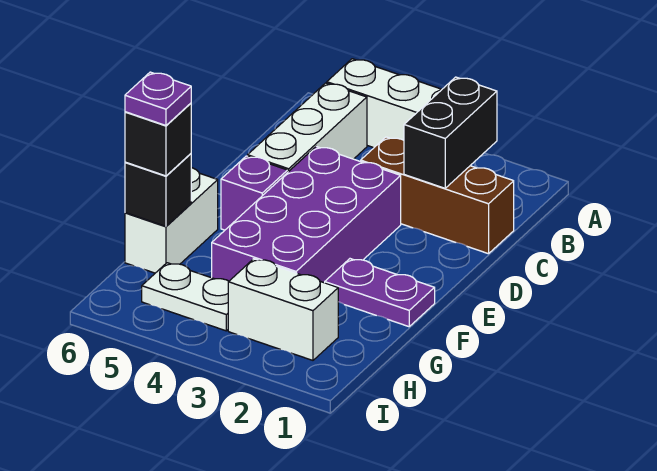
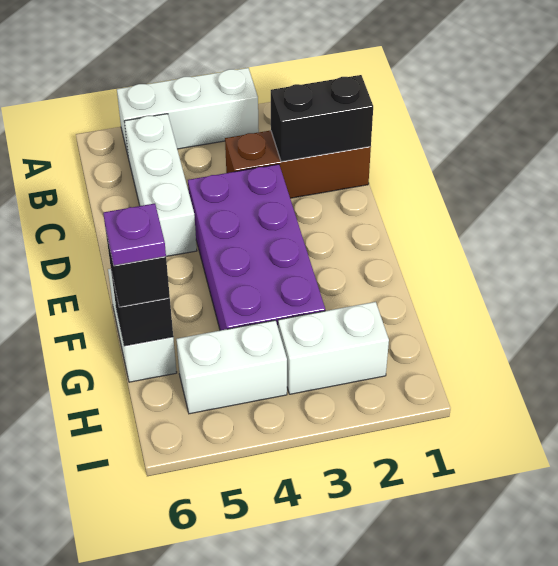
black 1x2 brick [404,77,497,188] -> black 1x2 brick turned to [271,75,373,162]
purple 1x1 brick [221,156,288,230] -> none
purple 1x2 plate [325,259,435,327] -> none
white 1x2 plate [142,263,229,331] -> white 1x2 brick [176,320,287,414]

